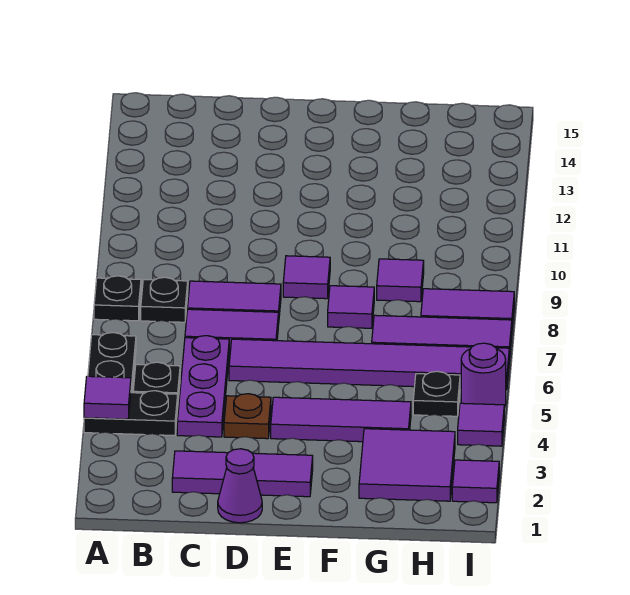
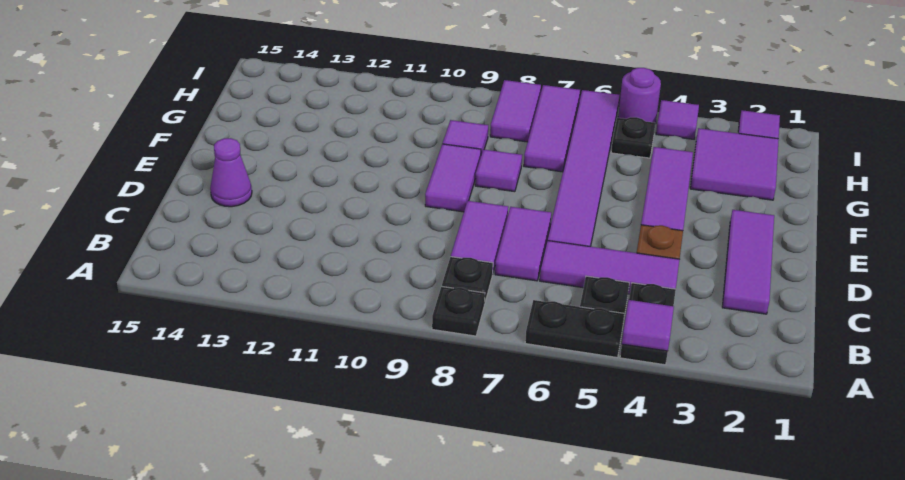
purple 1x3 plate [177,336,229,437] -> purple 1x3 tile [540,241,680,294]
purple 1x1 cone [218,449,262,523] -> purple 1x1 cone moved to [210,138,252,207]
purple 1x1 tile [283,256,330,299] -> purple 1x2 tile [425,144,481,212]

